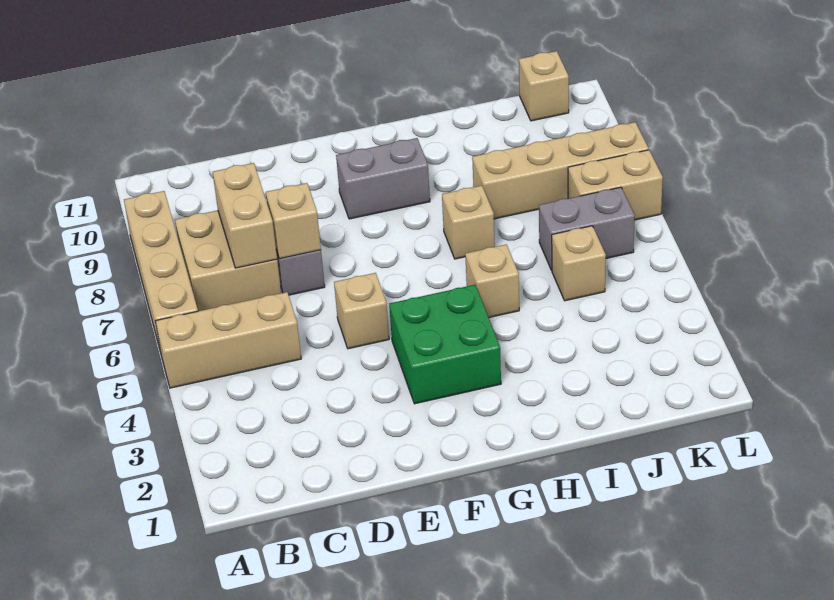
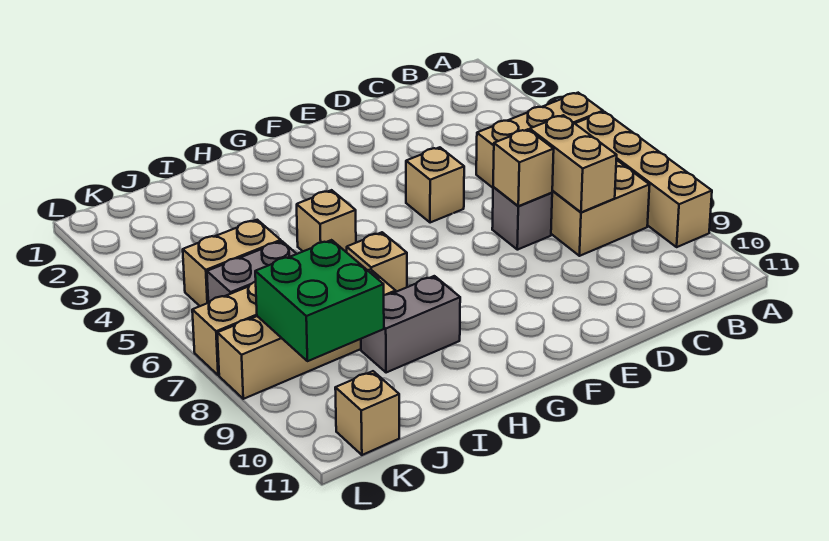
green 2x2 brick [389,285,501,404] -> green 2x2 brick moved to [255,240,384,361]
grey 1x2 brick [336,138,430,219] -> grey 1x2 brick moved to [361,276,460,373]
tan 1x1 brick [552,226,606,301] -> tan 1x2 brick [183,220,281,306]

